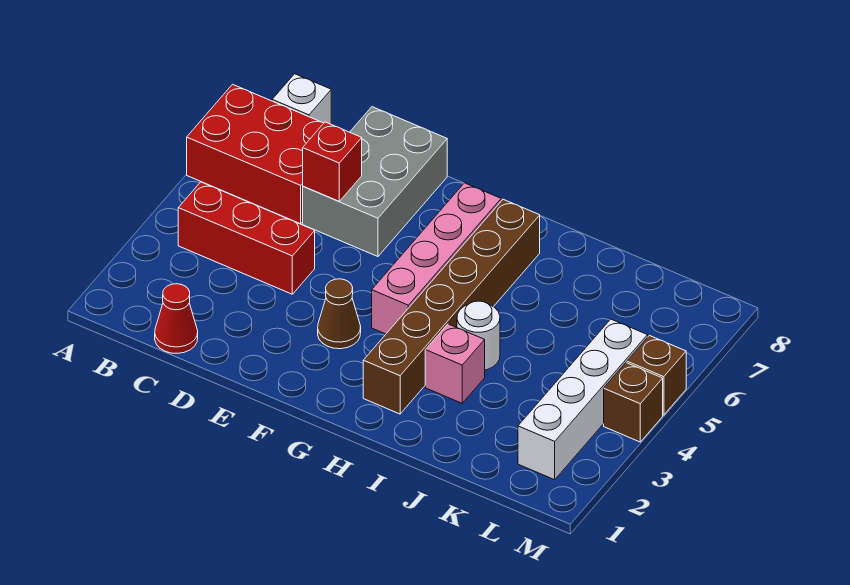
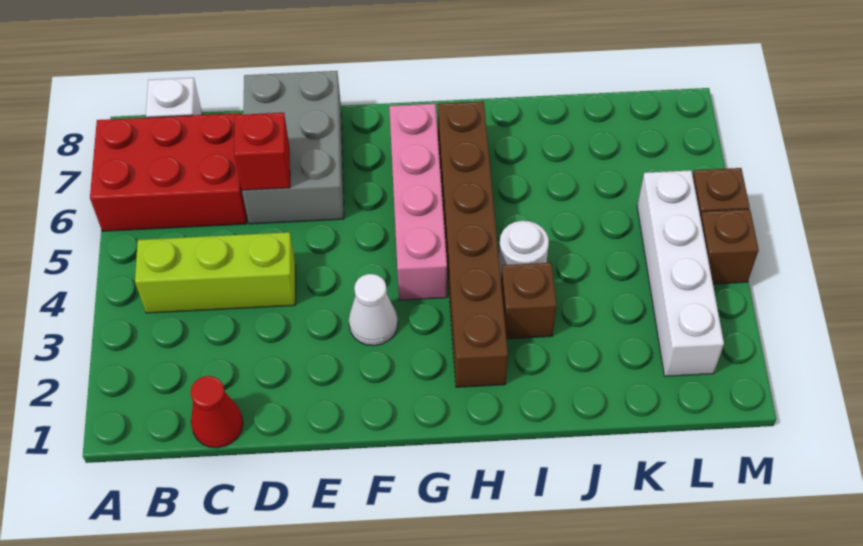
red 1x3 brick [178,182,315,294] -> lime 1x3 brick [135,232,296,313]
brown 1x1 cone [318,279,361,349] -> white 1x1 cone [349,274,398,346]
pink 1x1 brick [425,324,485,403] -> brown 1x1 brick [501,263,557,339]

